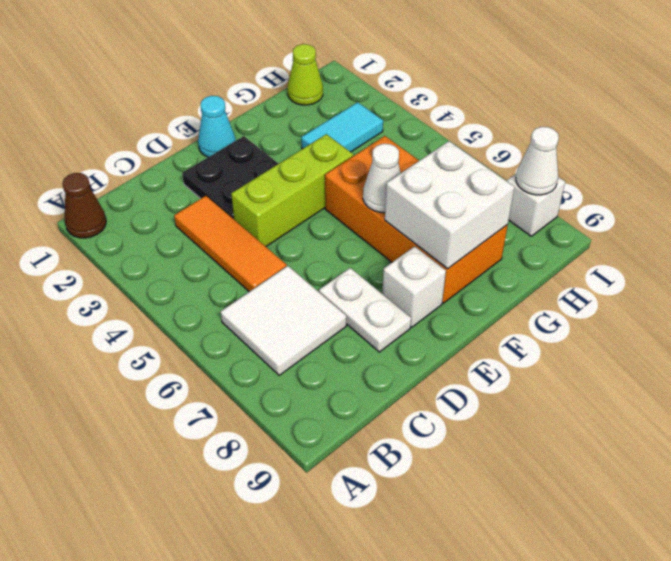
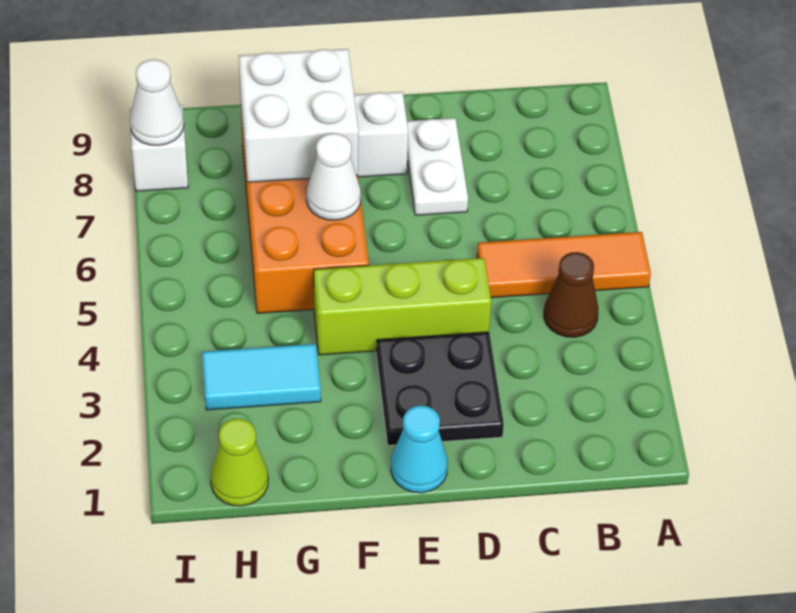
brown 1x1 cone [62,173,106,238] -> brown 1x1 cone moved to [544,252,598,337]
white 2x2 tile [221,266,346,375] -> none
orange 1x3 tile [174,196,287,292] -> orange 1x3 tile turned to [477,232,651,298]

